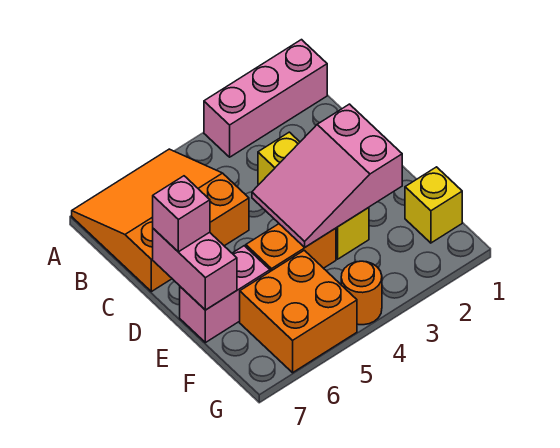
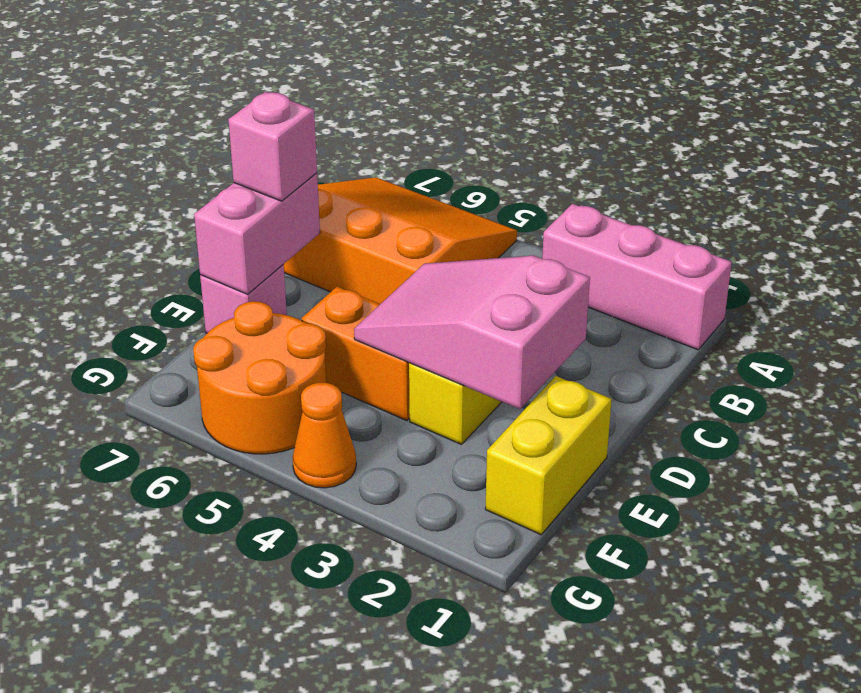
pink 1x2 brick [180,246,270,343] -> pink 1x1 brick [200,265,287,333]
yellow 1x1 brick [405,167,462,243] -> yellow 1x2 brick [485,376,612,535]
orange 2x2 brick [240,250,357,373] -> orange 2x2 round brick [193,301,326,454]
orange 1x1 round brick [341,261,382,325] -> orange 1x1 cone [292,383,356,488]

